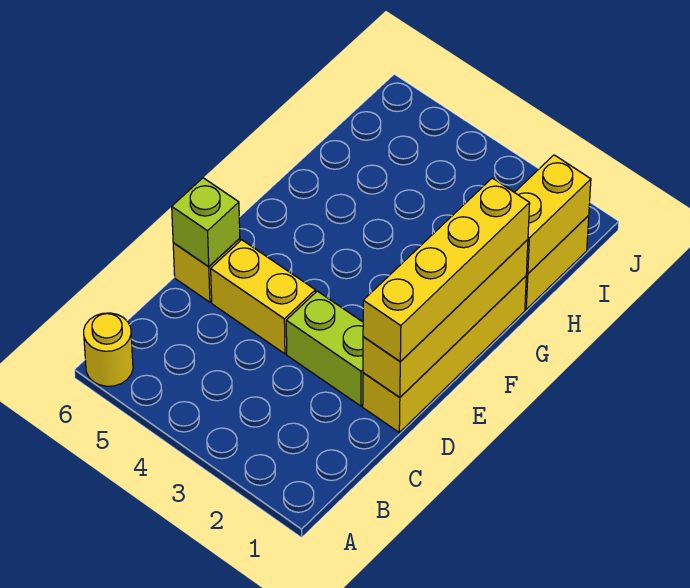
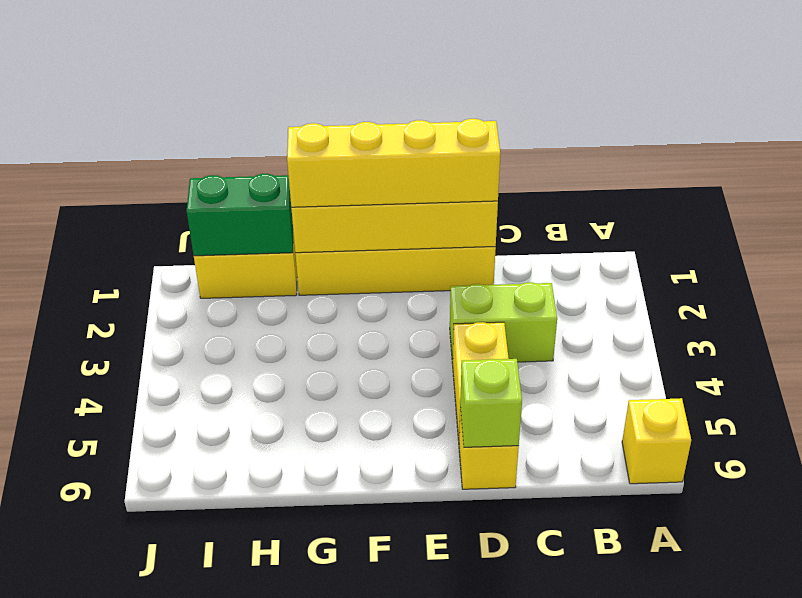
yellow 1x1 round brick [84,313,133,386] -> yellow 1x1 brick [622,398,691,484]
lime 1x2 brick [286,291,363,406] -> lime 1x2 brick turned to [450,282,557,364]
yellow 1x2 brick [515,155,591,274] -> green 1x2 brick [187,174,293,256]

